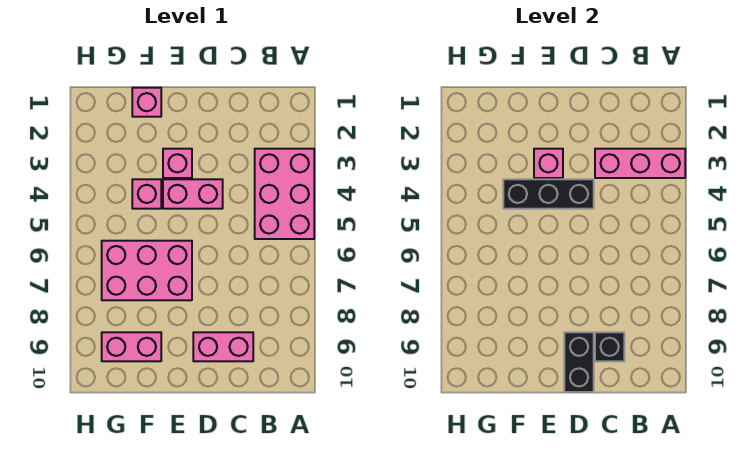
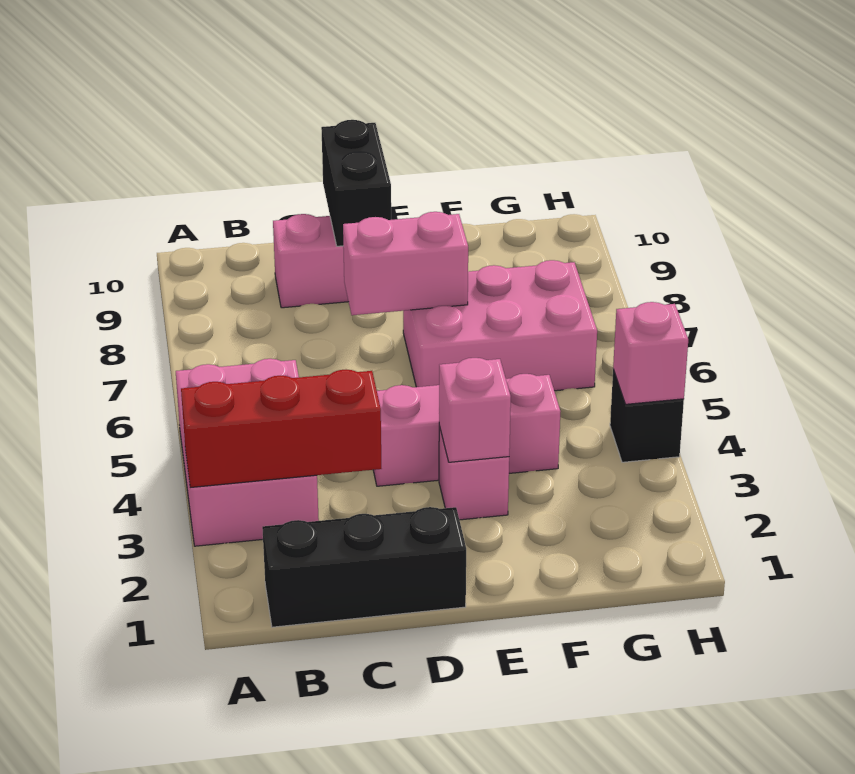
pink 1x3 brick [595,149,685,178] -> red 1x3 brick [181,369,381,487]
black 1x1 brick [595,332,624,361] -> black 1x1 brick moved to [610,369,684,462]
black 1x3 brick [503,179,594,209] -> black 1x3 brick moved to [262,507,466,627]
pink 1x1 brick [132,88,161,117] -> pink 1x1 brick moved to [613,302,688,404]
pink 1x2 brick [102,332,161,361] -> pink 1x2 brick moved to [343,212,468,315]

